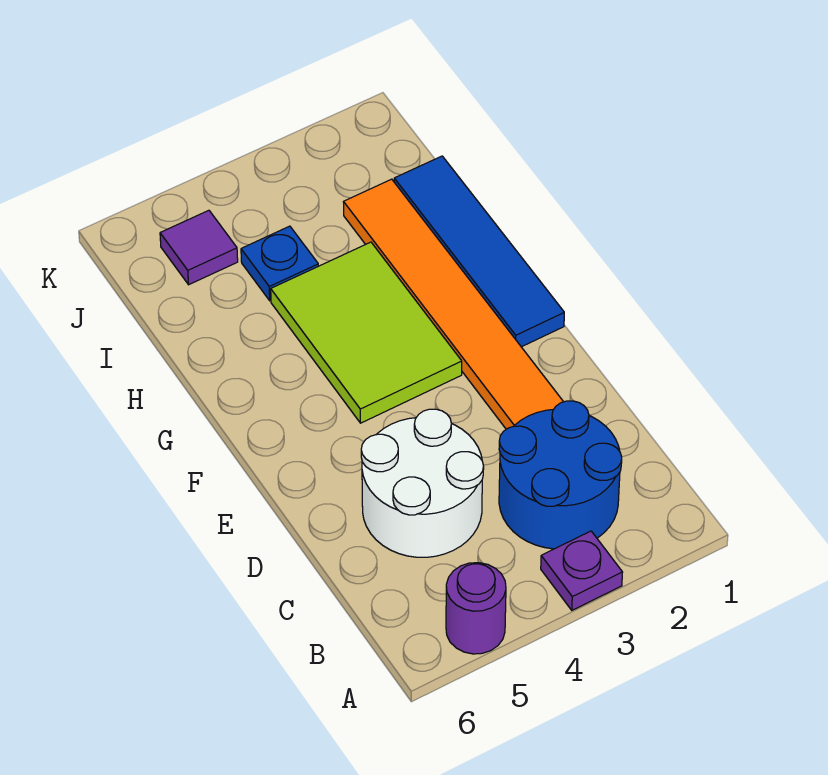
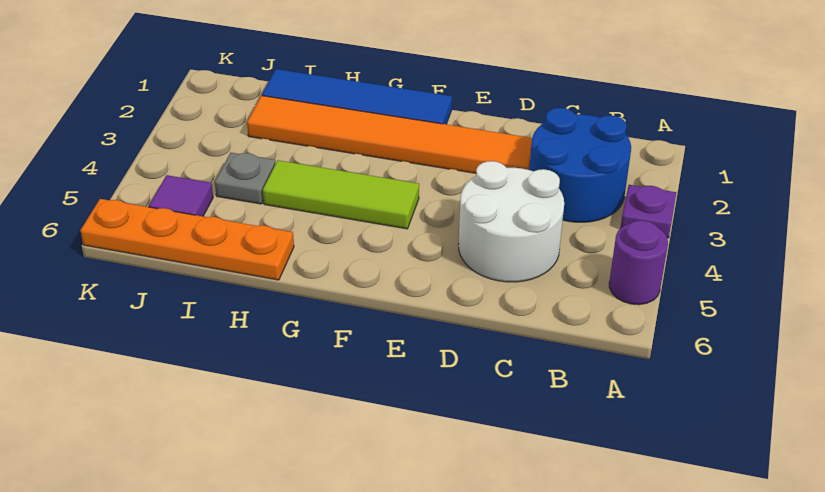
lime 2x3 tile [271,242,462,423] -> lime 1x3 tile [263,160,419,229]
none -> orange 1x4 plate [80,199,294,280]
blue 1x1 plate [241,226,318,301] -> grey 1x1 plate [215,153,275,204]

